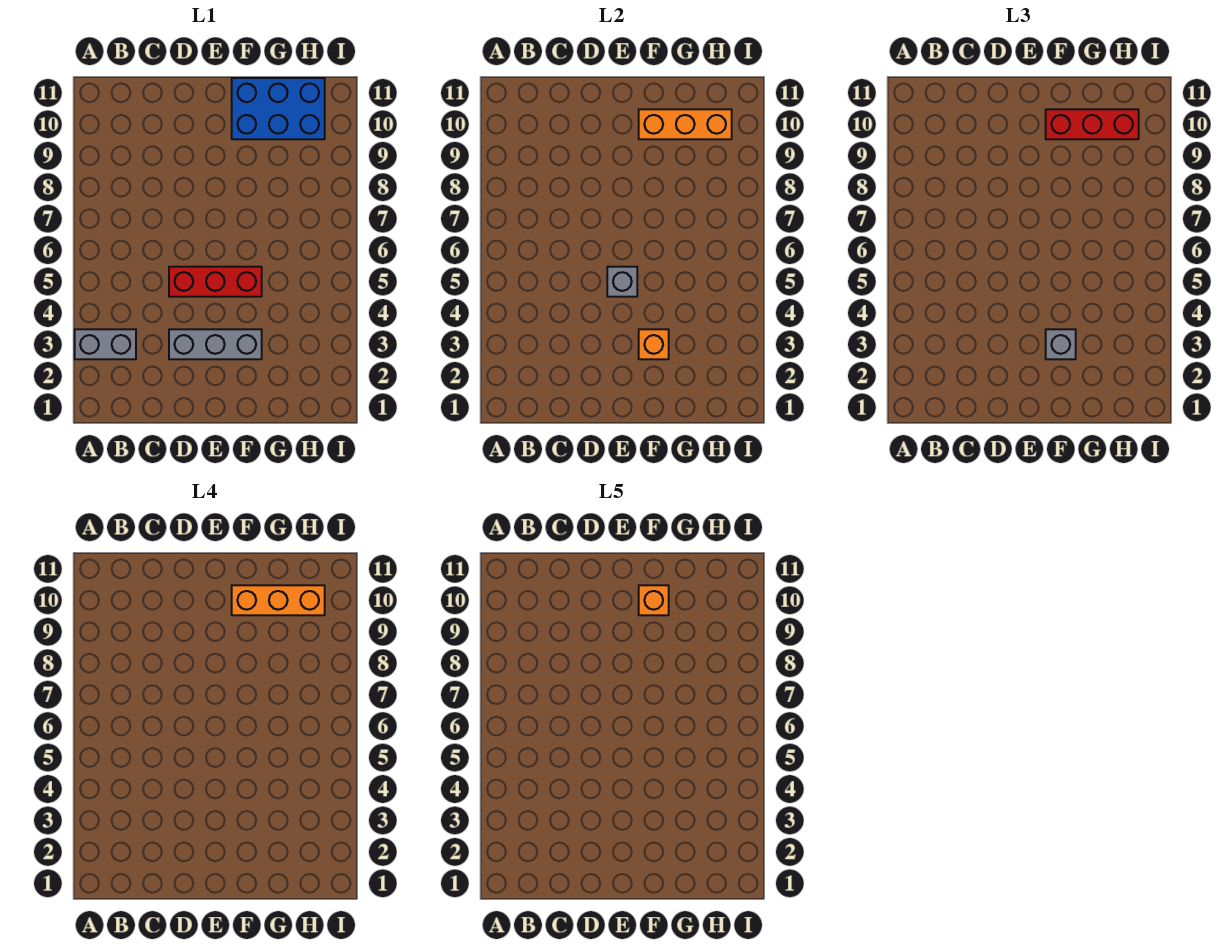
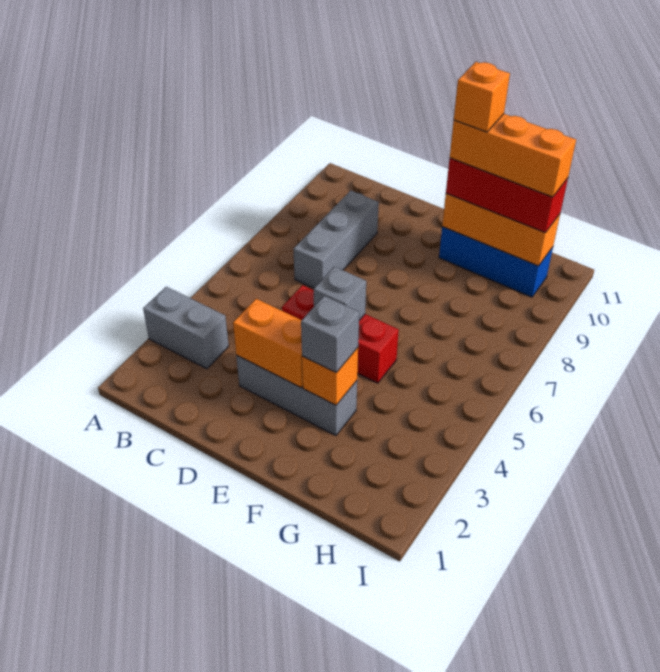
none -> grey 1x3 brick [294,190,379,288]
none -> orange 1x2 brick [233,299,303,388]
blue 2x3 brick [232,78,325,139] -> blue 1x3 brick [439,227,553,297]

